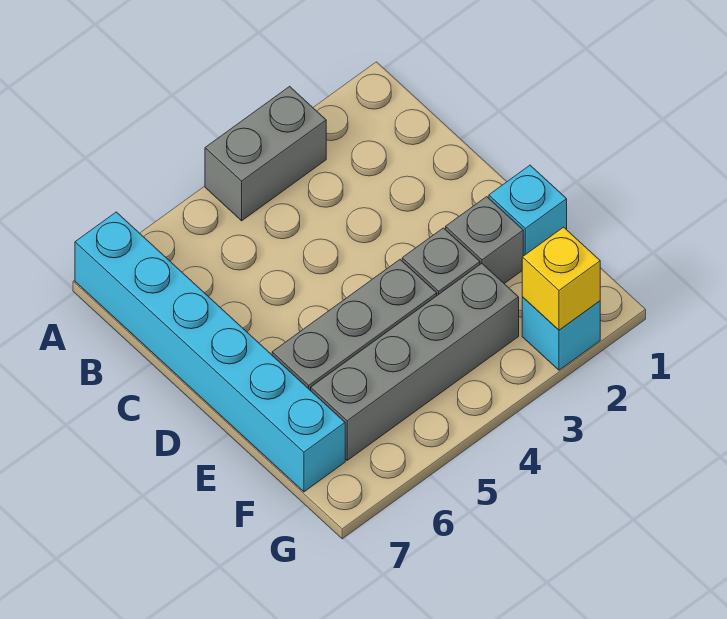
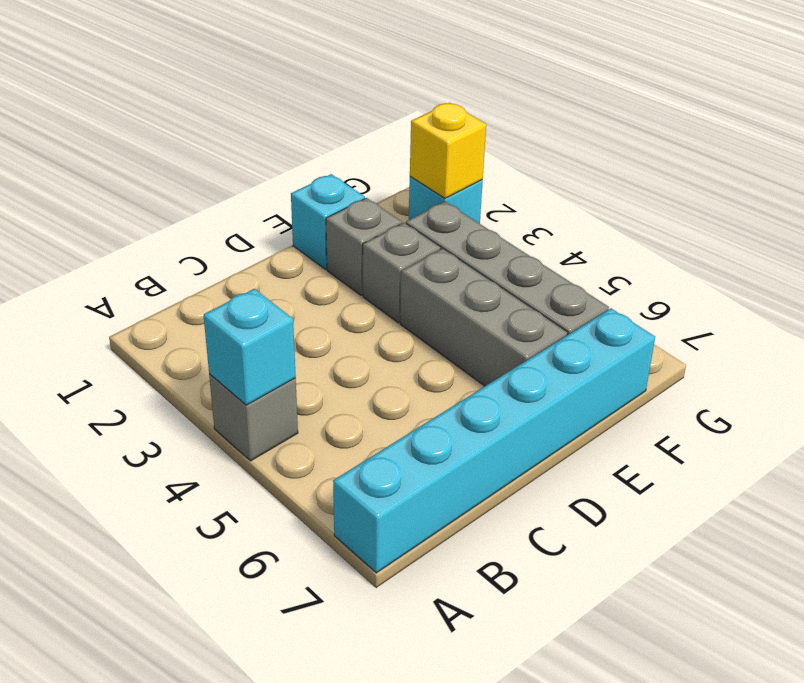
grey 1x2 brick [205,86,326,221] -> grey 1x1 brick [209,374,298,461]
none -> cyan 1x1 brick [204,289,296,405]

